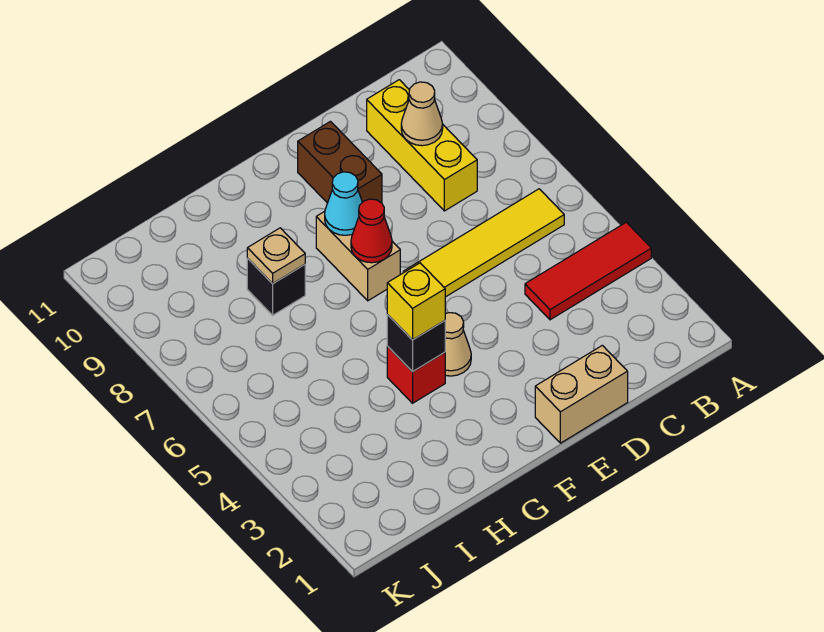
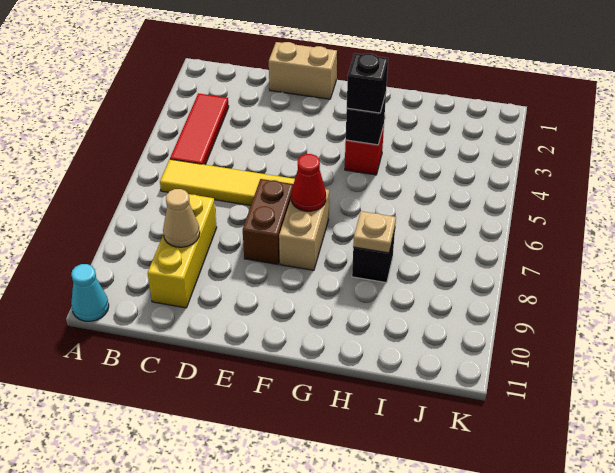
red 1x3 tile [525,222,651,320] -> red 1x3 tile turned to [170,93,229,165]
brown 1x2 brick [298,121,382,203] -> brown 1x2 brick moved to [243,179,293,264]
tan 1x1 cone [445,313,471,376] -> none
cyan 1x1 cone [325,172,362,235] -> cyan 1x1 cone moved to [71,264,109,321]
yellow 1x1 brick [387,263,445,340] -> black 1x1 brick [347,54,388,113]

